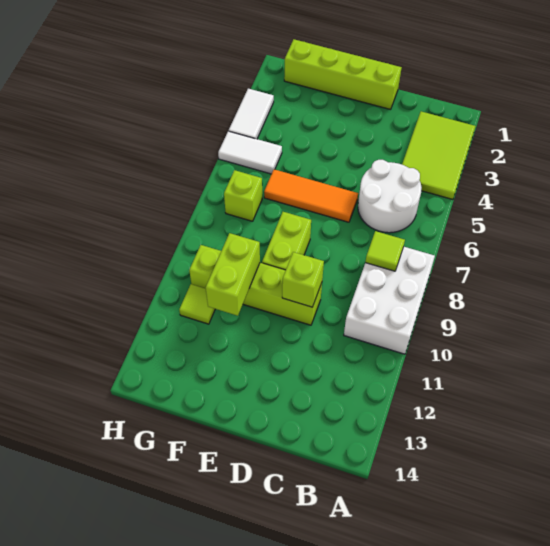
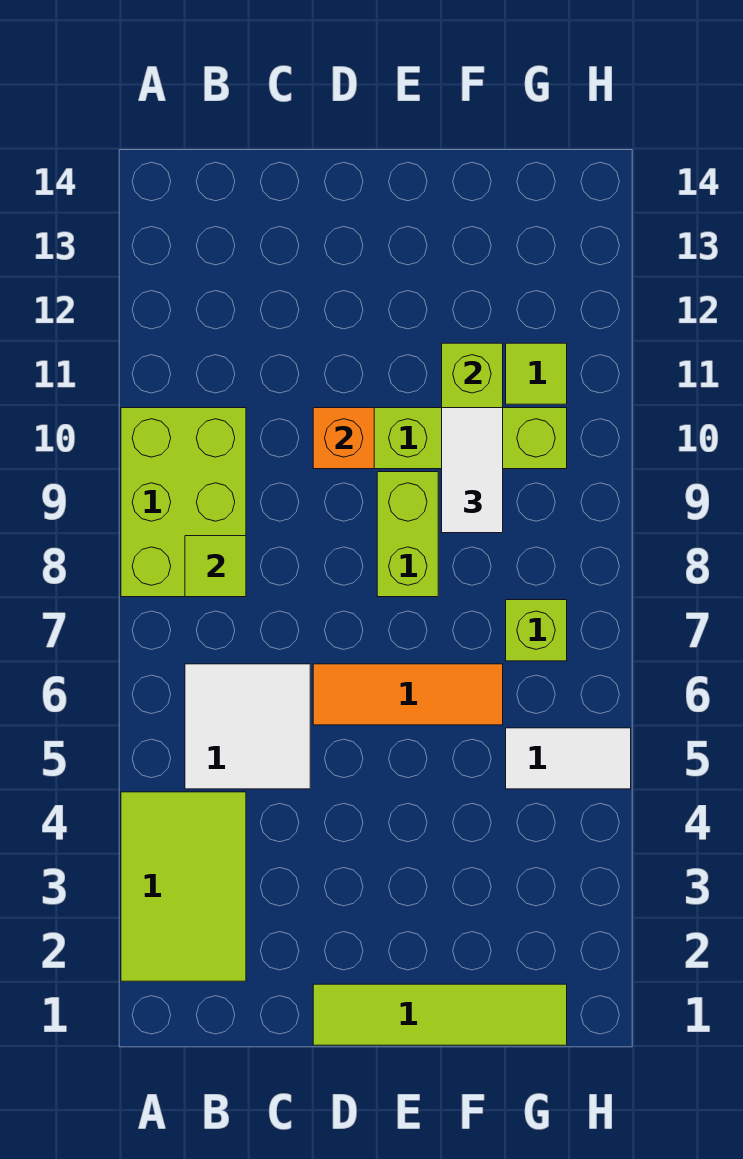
white 2x3 brick [344,247,435,354] -> lime 2x3 brick [121,408,246,597]
white 2x2 round brick [358,160,422,233] -> white 2x2 tile [185,664,310,789]
lime 1x4 brick [284,39,402,109] -> lime 1x4 tile [313,984,567,1045]
lime 1x1 brick [282,252,324,307] -> orange 1x1 brick [313,408,374,469]
white 1x2 tile [229,89,274,139] -> white 1x2 tile moved to [442,408,503,533]

